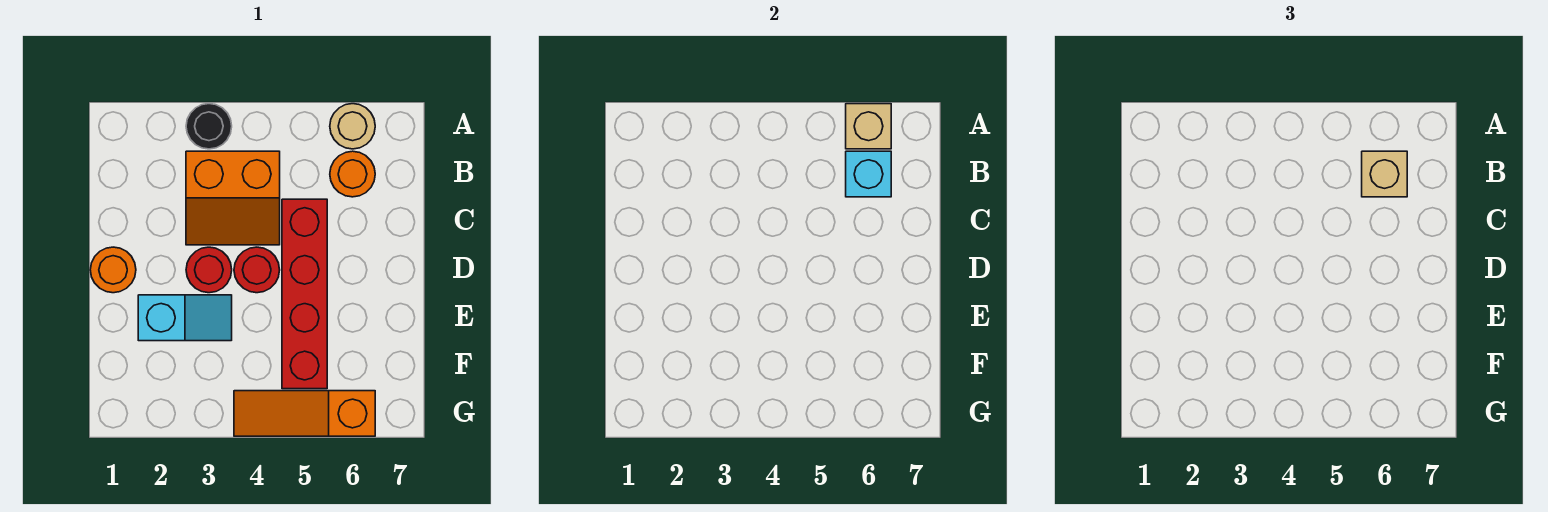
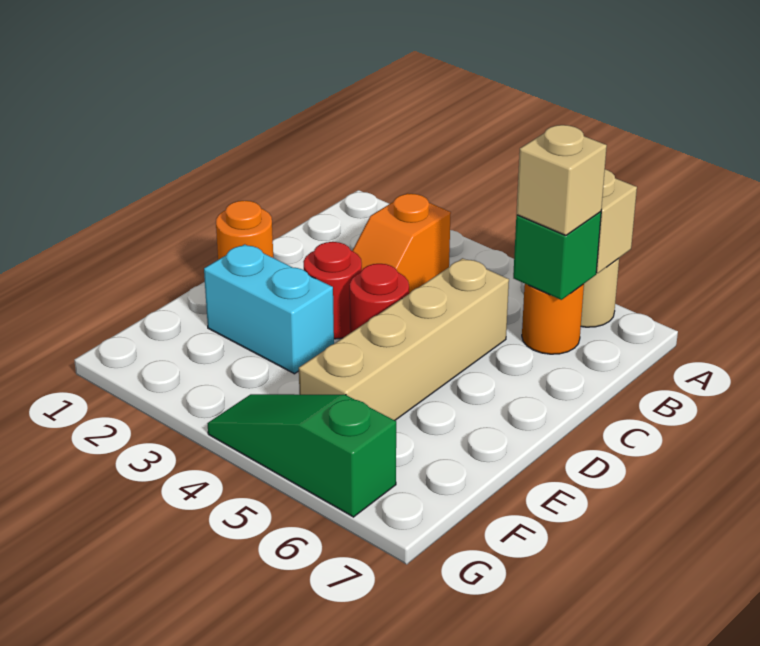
black 1x1 round brick [186,104,232,149] -> none
orange 2x2 slope [186,151,280,245] -> orange 1x2 slope [352,193,451,294]
cyan 1x1 brick [846,151,891,197] -> green 1x1 brick [513,212,601,300]
red 1x4 brick [282,199,327,389] -> tan 1x4 brick [299,258,509,420]
cyan 1x2 slope [138,295,232,341] -> cyan 1x2 brick [204,244,334,374]
orange 1x3 slope [234,391,375,436] -> green 1x3 slope [207,394,396,517]

